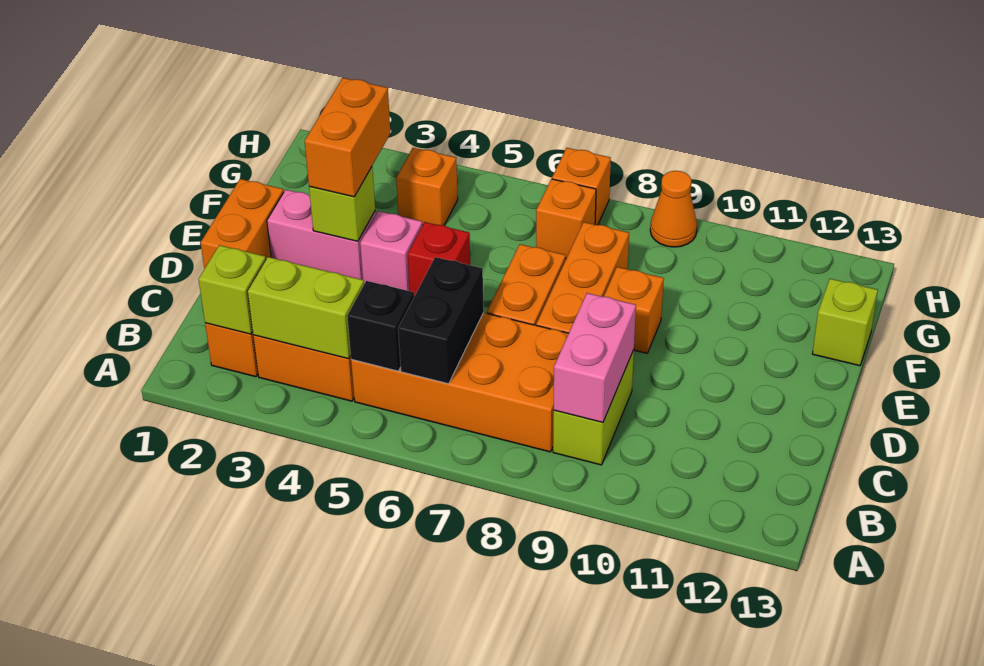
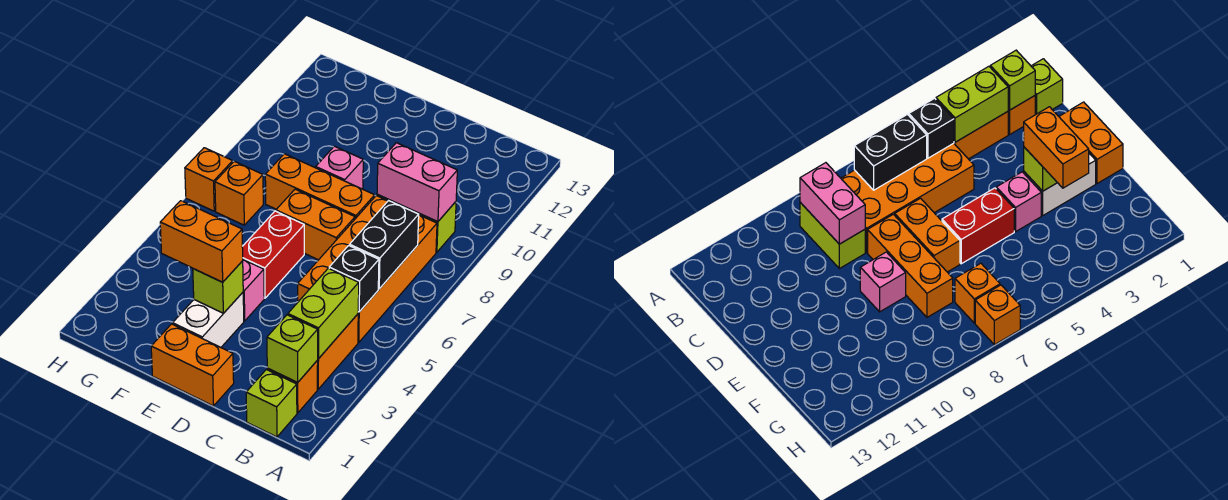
black 1x2 brick [398,257,484,384] -> black 1x2 brick turned to [350,201,419,289]
pink 1x2 brick [267,190,376,280] -> white 1x2 brick [173,292,244,347]
red 1x1 brick [408,222,470,296] -> red 1x2 brick [242,211,304,298]
orange 1x1 brick [604,267,664,353] -> pink 1x1 brick [316,146,363,189]
lime 1x1 brick [812,279,878,366] -> lime 1x1 brick moved to [246,370,297,437]
orange 1x1 brick [396,148,458,225] -> none
orange 1x1 cone [650,171,697,247] -> none

